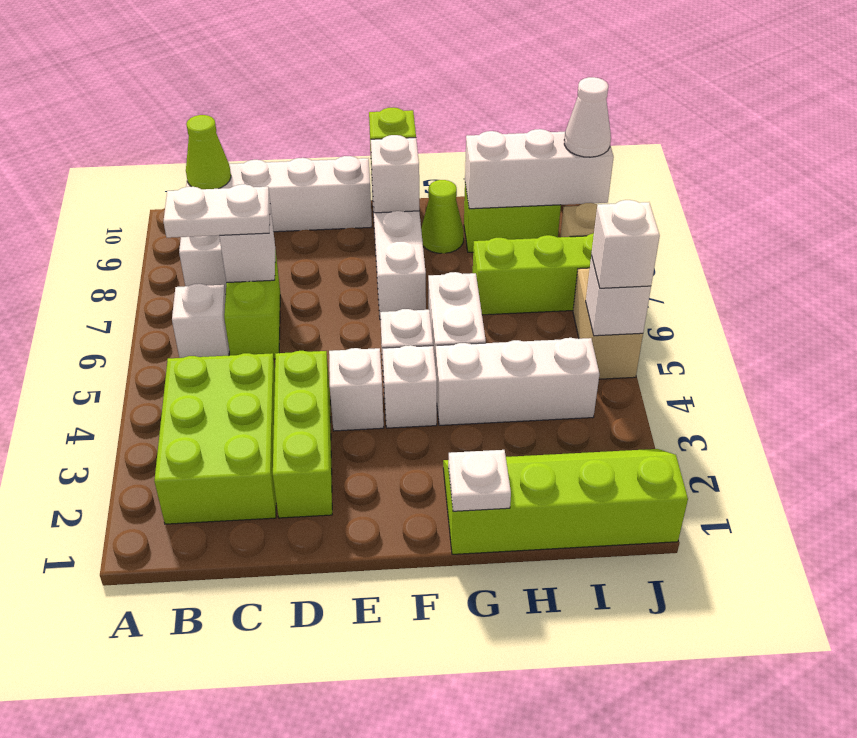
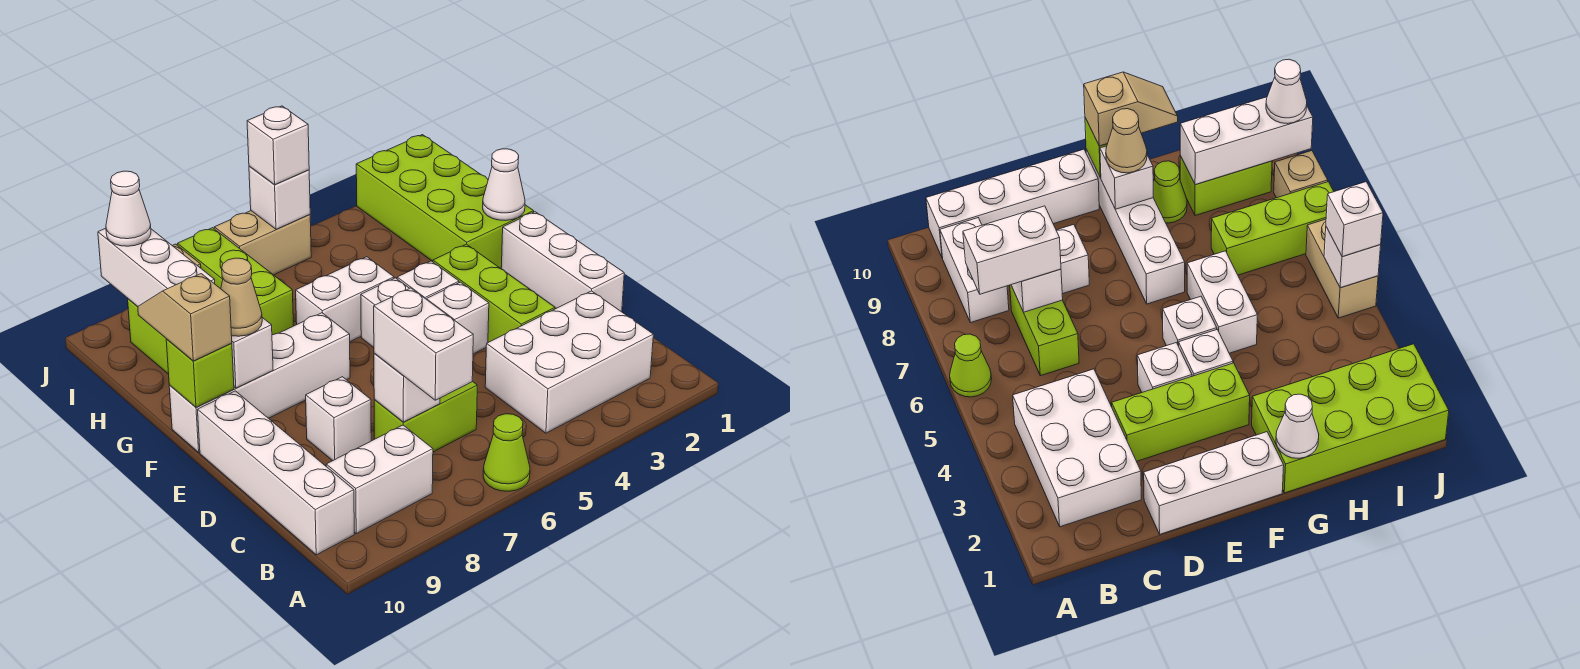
lime 2x3 brick [154,353,276,524] -> white 2x3 brick [485,291,653,433]
white 1x1 brick [172,284,229,358] -> white 1x1 brick moved to [306,377,371,461]
white 1x2 plate [163,184,270,238] -> white 1x2 brick [374,288,473,400]
lime 1x1 cone [186,115,231,189] -> lime 1x1 cone moved to [483,414,530,491]
lime 1x3 brick [273,351,332,518] -> lime 1x3 brick turned to [433,244,555,342]
none -> tan 1x1 cone [221,258,262,336]
none -> tan 1x2 slope [138,274,232,361]
lime 2x4 slope [443,449,688,554] -> lime 2x4 brick [356,135,534,269]
white 1x1 plate [448,450,511,511] -> white 1x1 cone [483,149,525,221]
white 1x3 brick [436,338,600,425] -> white 1x3 brick moved to [501,212,624,312]

